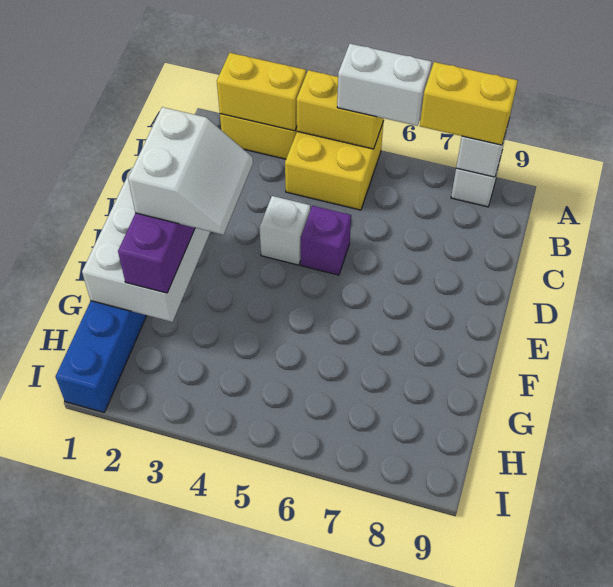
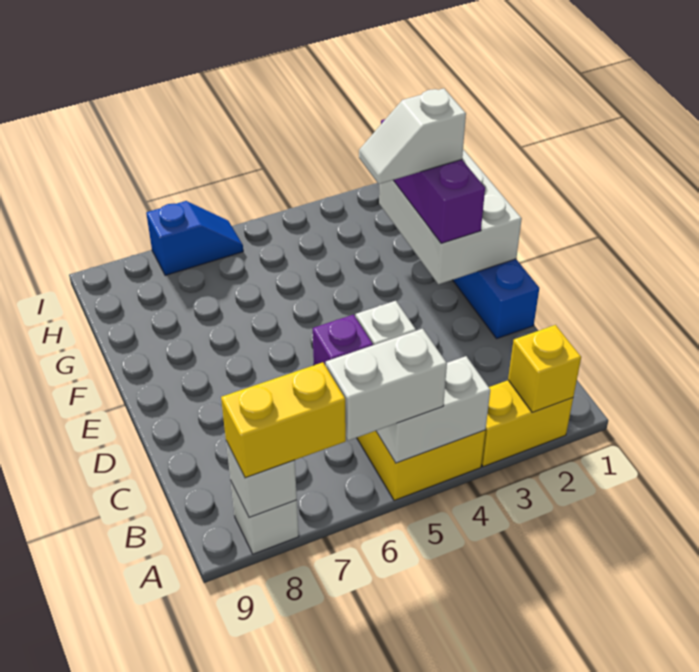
yellow 1x2 brick [217,53,306,131] -> yellow 1x1 brick [508,325,581,412]
yellow 1x2 brick [297,70,384,149] -> white 1x2 brick [376,356,490,463]
white 2x2 slope [128,107,253,235] -> white 1x2 slope [359,89,466,184]
none -> blue 1x2 slope [146,201,243,275]

